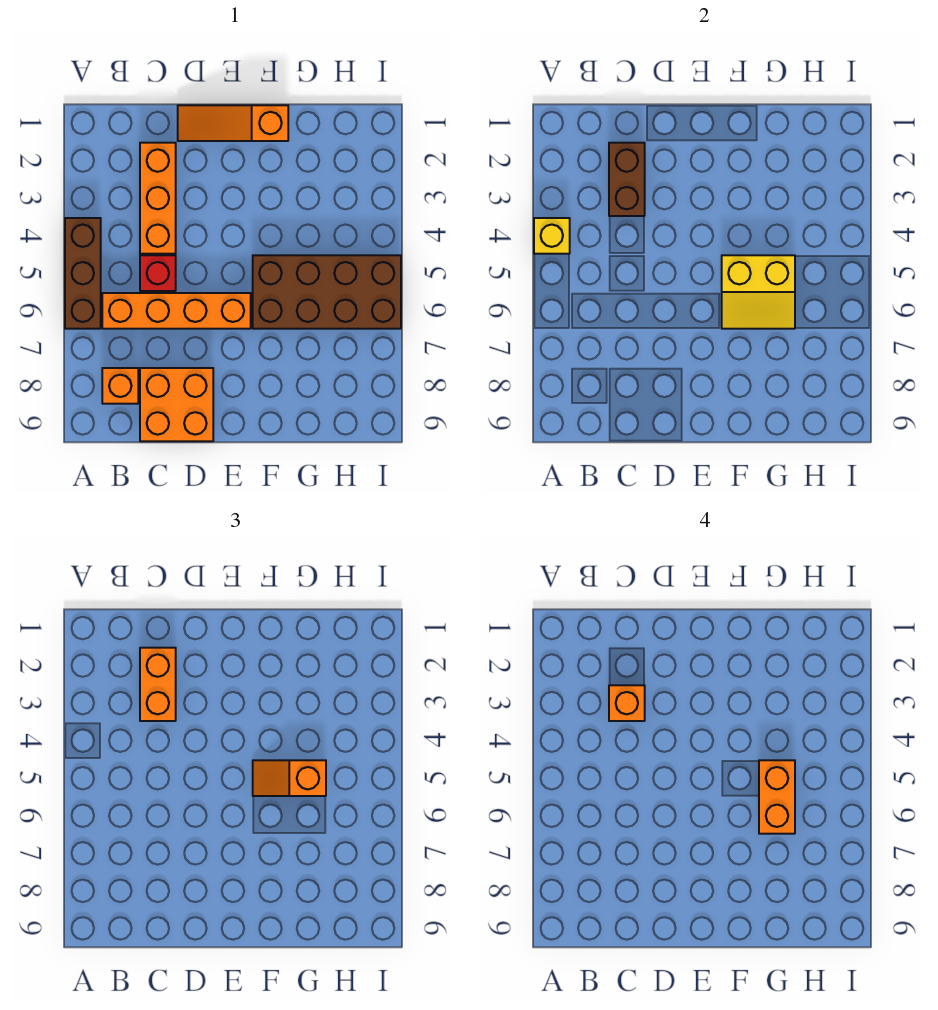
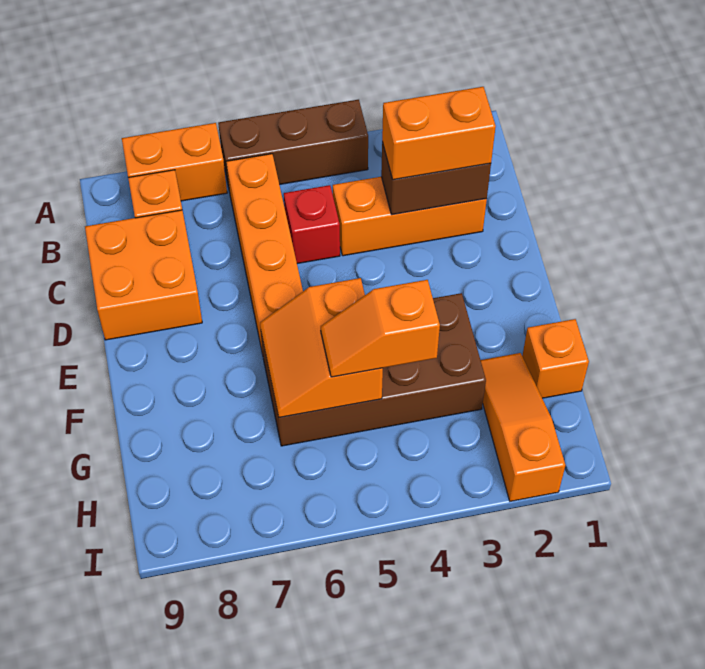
yellow 1x1 brick [534,218,570,254] -> none
orange 1x1 brick [609,685,645,721] -> orange 1x1 brick moved to [522,319,589,398]
orange 1x3 slope [178,105,288,141] -> orange 1x3 slope moved to [481,353,565,501]
brown 2x4 brick [253,255,401,329] -> brown 2x4 brick turned to [261,293,486,446]
yellow 2x2 slope [722,255,795,329] -> orange 2x2 slope [260,278,383,417]
orange 1x2 slope [253,760,326,796] -> orange 1x2 slope turned to [321,280,440,377]
orange 1x2 brick [759,760,795,834] -> orange 1x2 brick moved to [122,123,227,201]

